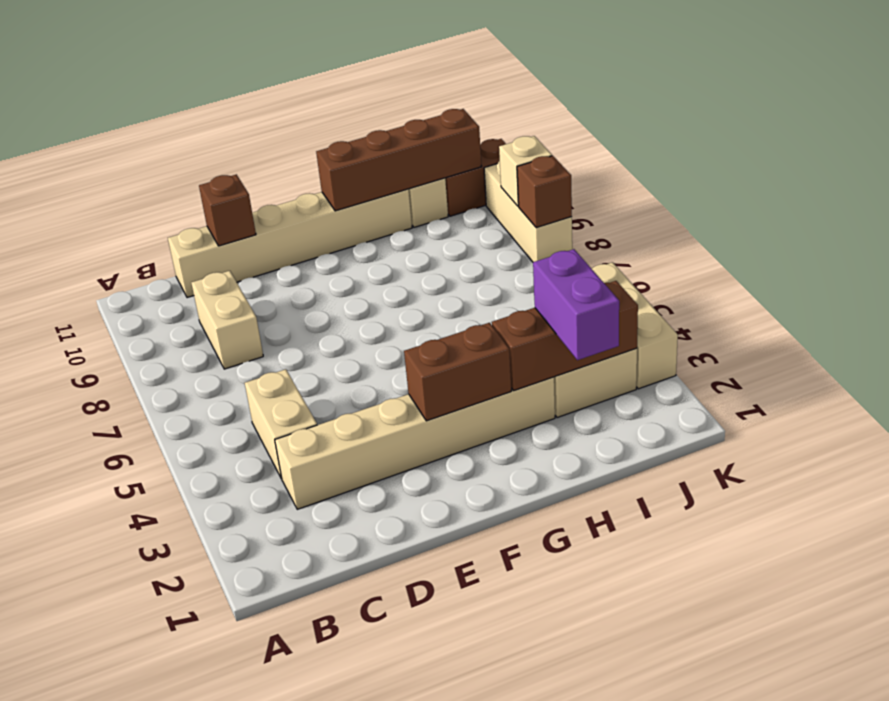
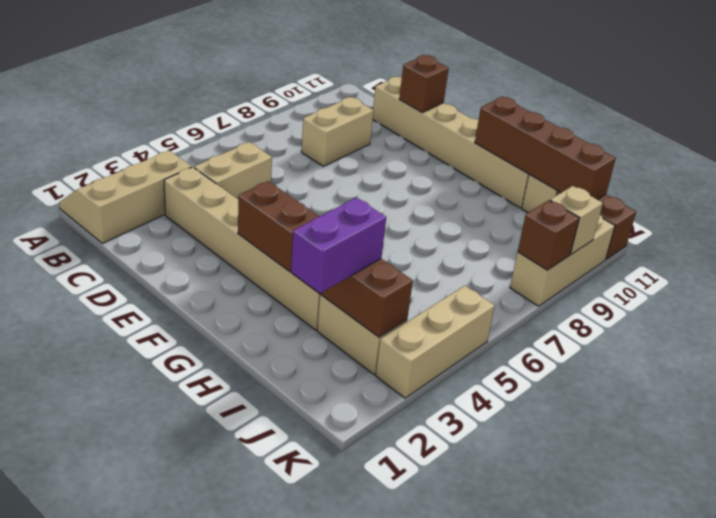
none -> tan 2x3 slope [59,151,192,243]

